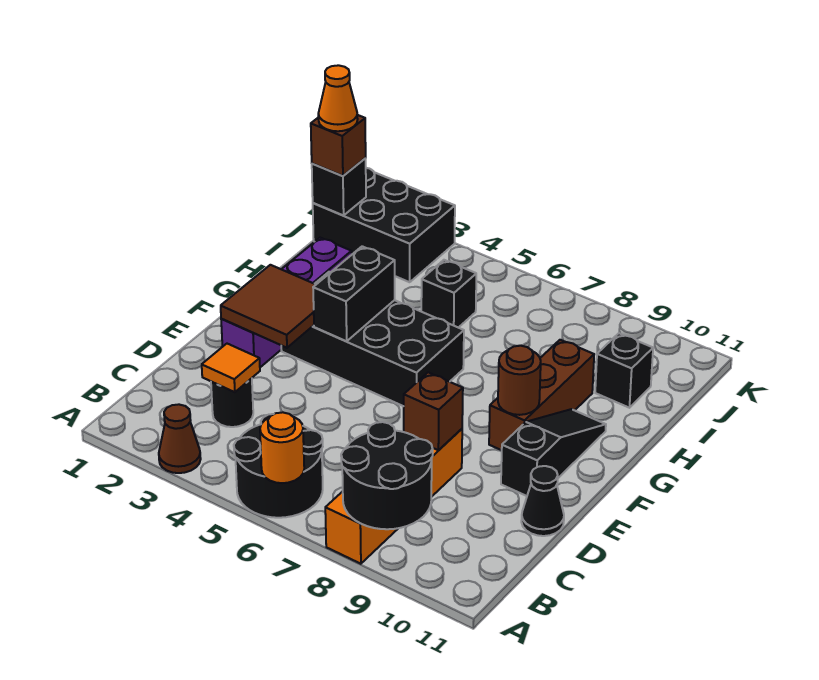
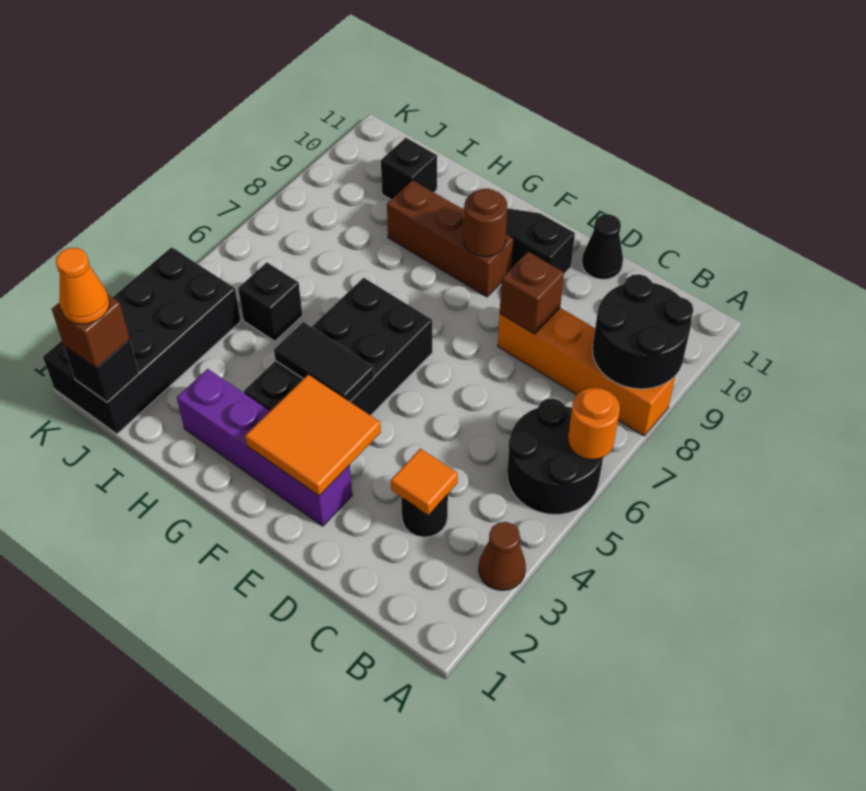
brown 2x2 tile [221,265,316,348] -> orange 2x2 tile [245,375,381,496]
black 1x2 brick [313,246,395,341] -> black 1x2 tile [274,322,374,402]
black 2x3 brick [313,168,455,282] -> black 2x4 brick [43,247,241,434]

